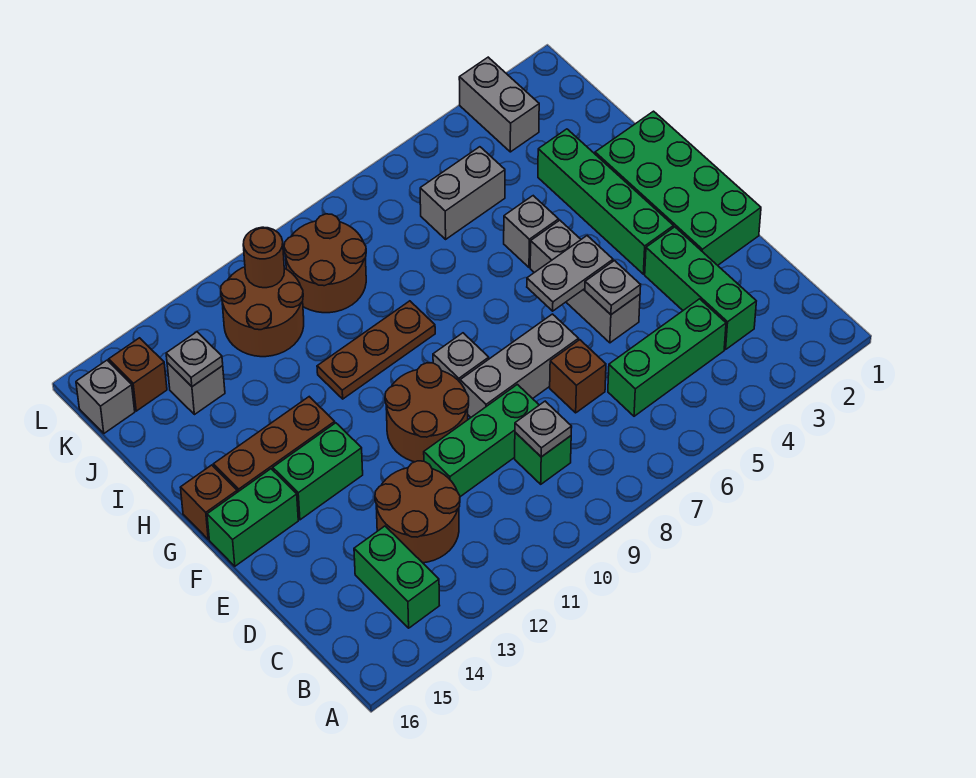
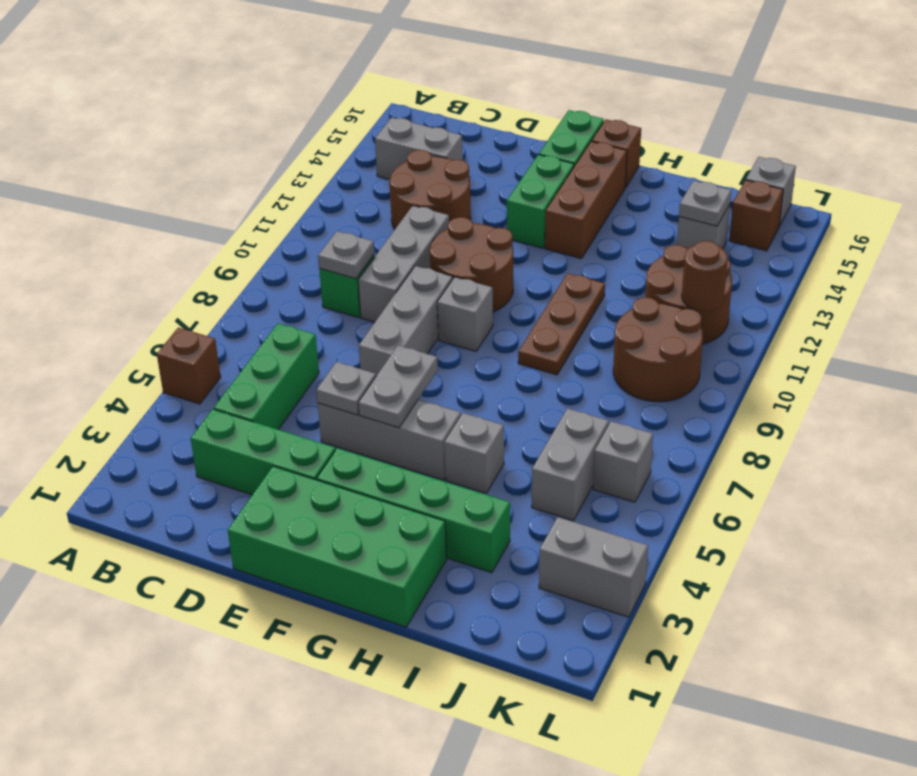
green 1x2 brick [354,526,440,628] -> grey 1x2 brick [375,117,463,180]
brown 1x1 brick [550,340,606,413] -> brown 1x1 brick moved to [157,328,221,404]
green 1x3 brick [424,384,539,497] -> grey 1x3 brick [358,206,449,322]
none -> grey 1x1 brick [593,421,653,502]

